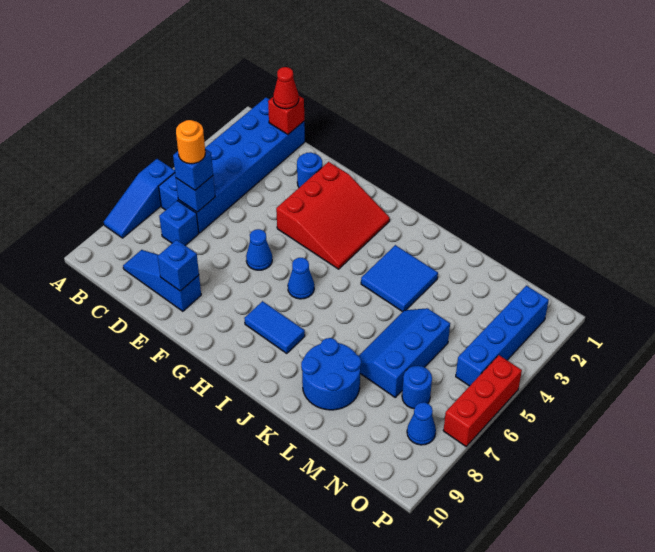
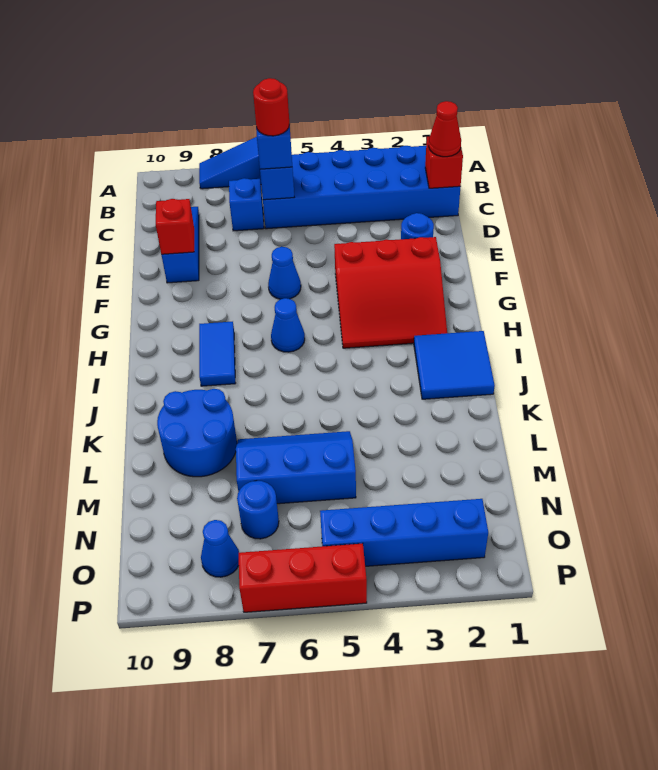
orange 1x1 round brick [176,120,205,164] -> red 1x1 round brick [253,78,289,136]
blue 1x1 brick [158,240,199,291] -> red 1x1 brick [156,199,194,254]
blue 2x2 tile [361,245,438,312] -> blue 2x2 tile moved to [414,331,495,399]

